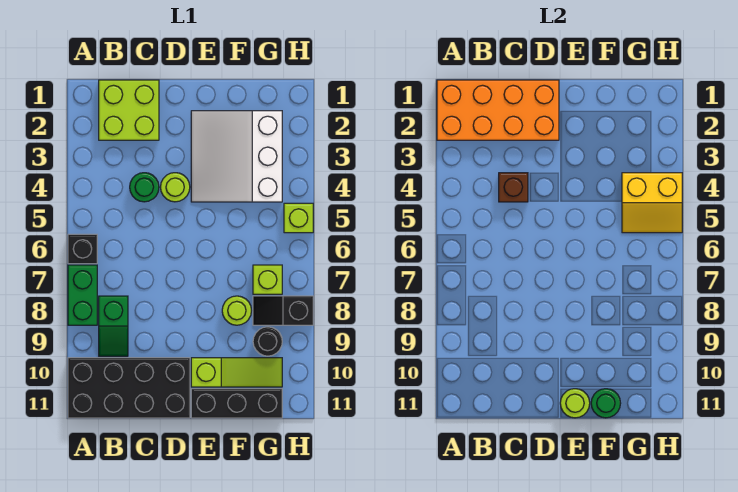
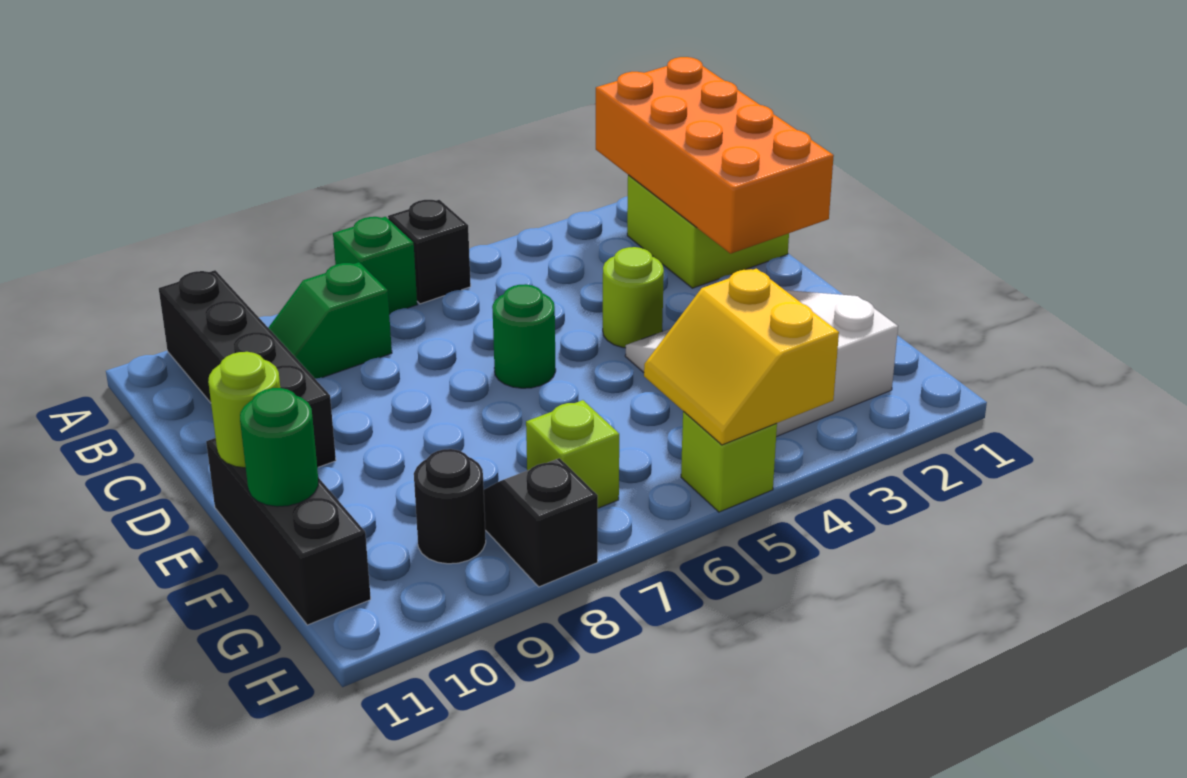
green 1x2 brick [68,265,97,325] -> green 1x1 brick [333,217,417,314]
black 2x4 brick [68,358,190,418] -> black 1x4 brick [159,270,336,468]
green 1x1 round brick [130,173,159,202] -> green 1x1 round brick moved to [492,284,556,388]
brown 1x1 brick [499,173,528,202] -> none
lime 1x3 slope [191,358,282,387] -> none
lime 1x1 round brick [222,296,252,325] -> none

